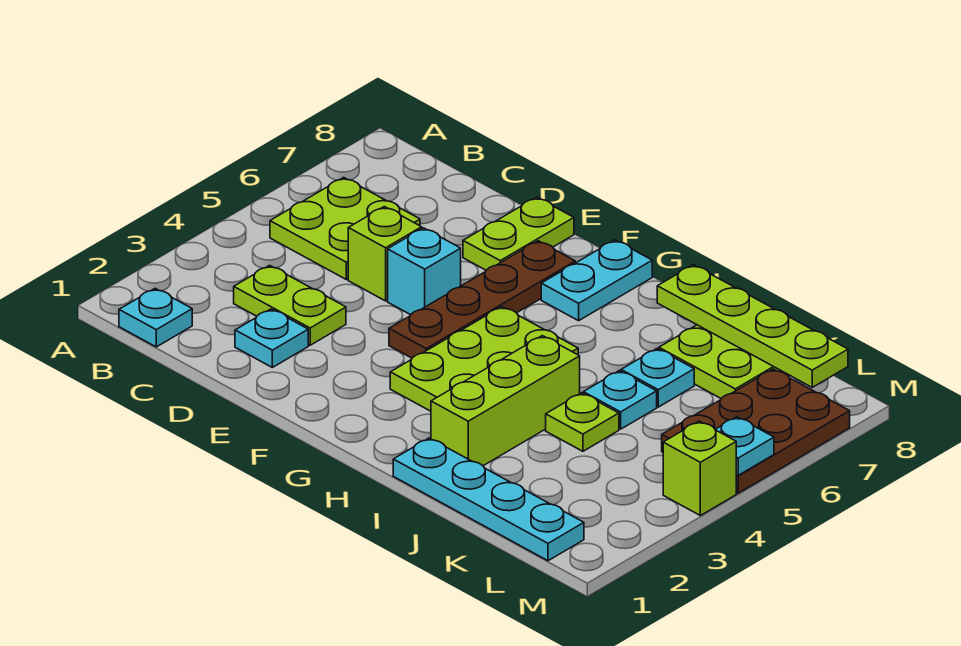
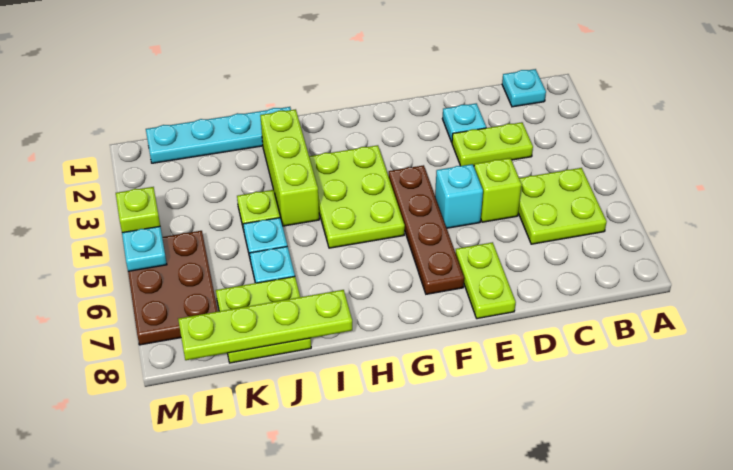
cyan 1x2 plate [541,240,652,321] -> none

